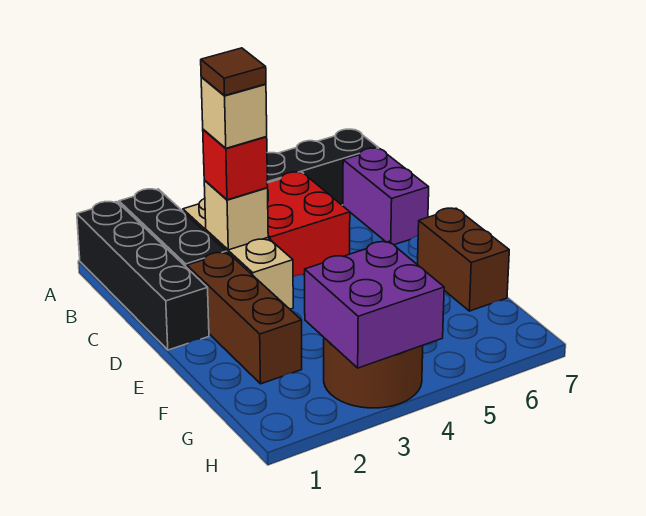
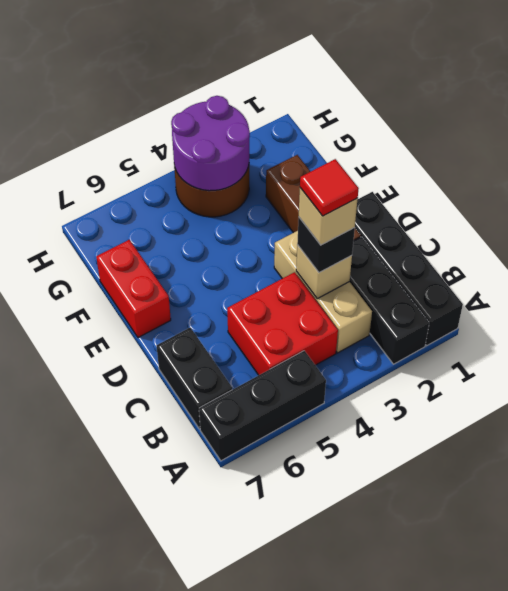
purple 1x2 brick [343,148,429,245] -> black 1x2 brick [157,328,232,429]
red 1x1 brick [203,129,268,200] -> black 1x1 brick [297,218,355,273]
brown 1x1 tile [201,48,266,95] -> red 1x1 tile [300,159,359,216]
brown 1x2 brick [418,208,509,311] -> red 1x2 brick [96,240,171,338]
purple 2x2 brick [304,242,444,368] -> purple 2x2 round brick [171,96,250,191]

